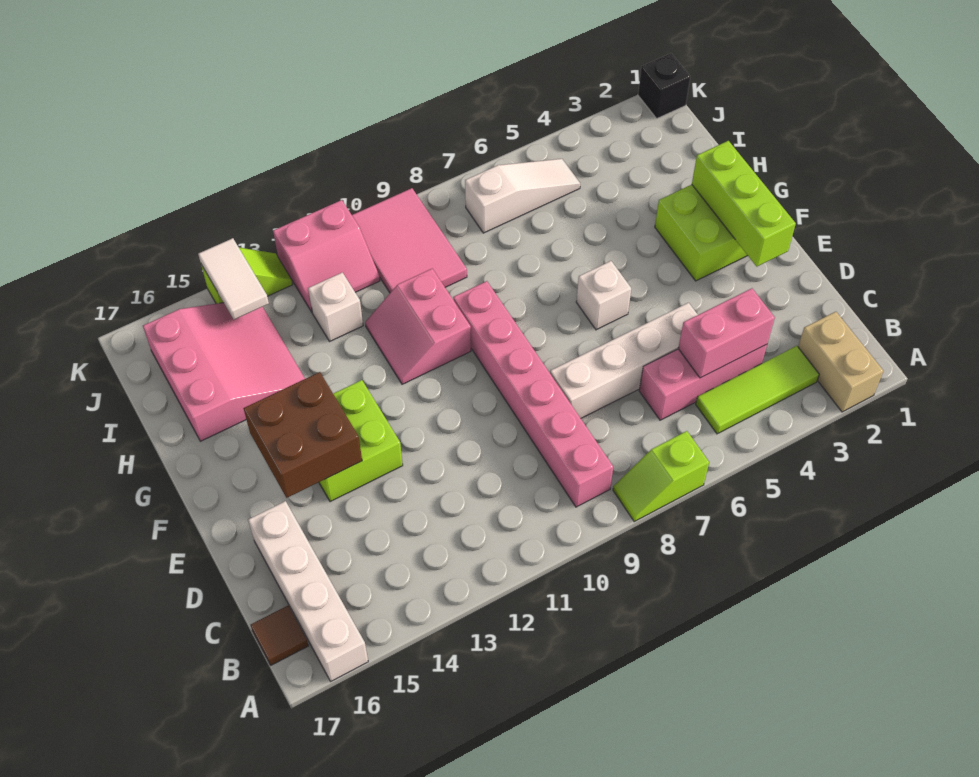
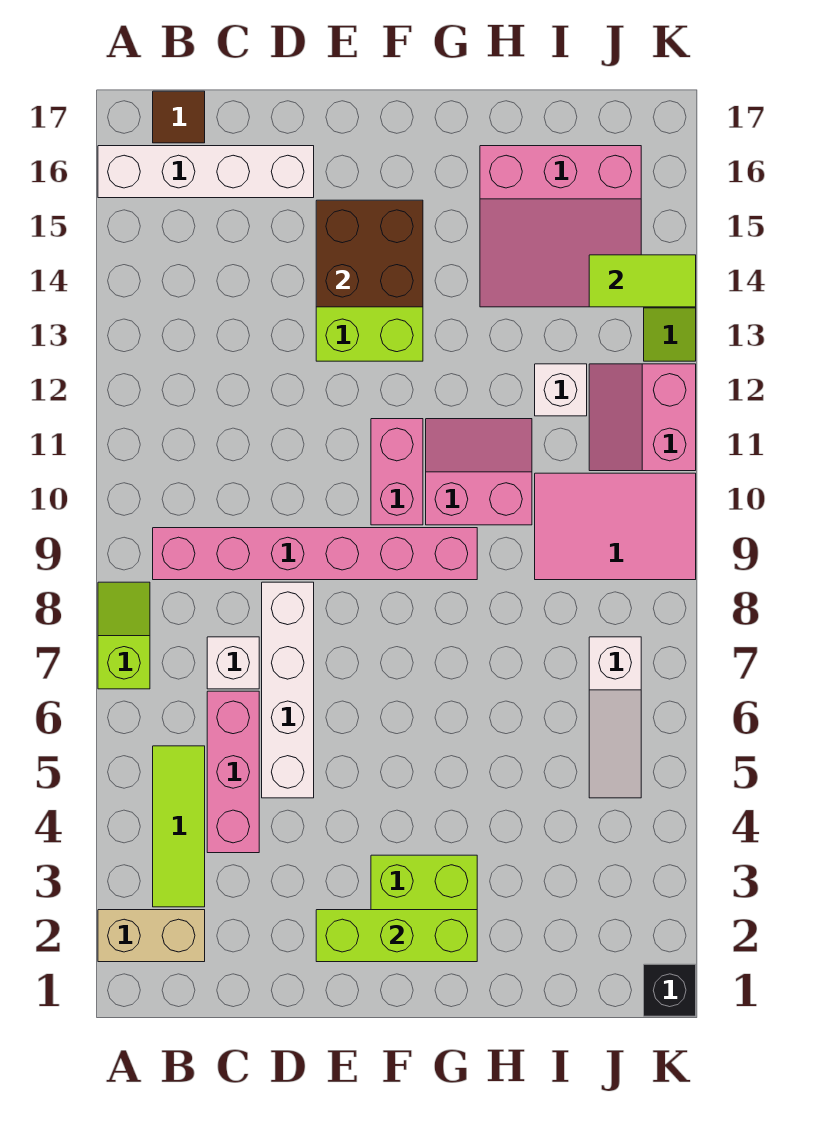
pink 1x2 brick [678,288,775,378] -> pink 1x2 brick moved to [371,419,423,525]
white 1x1 brick [576,261,631,330] -> white 1x1 brick moved to [207,637,259,689]
white 1x2 tile [198,238,269,320] -> lime 1x2 tile [589,255,696,307]

